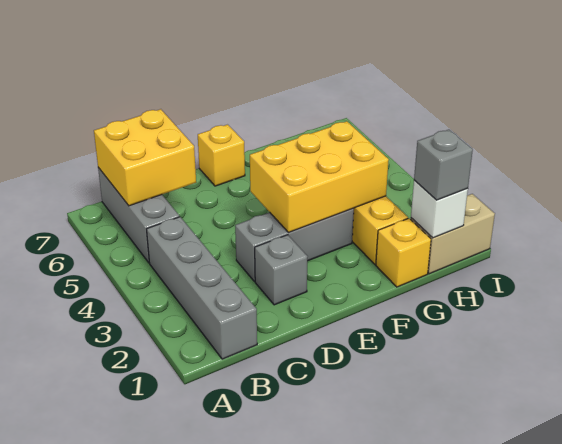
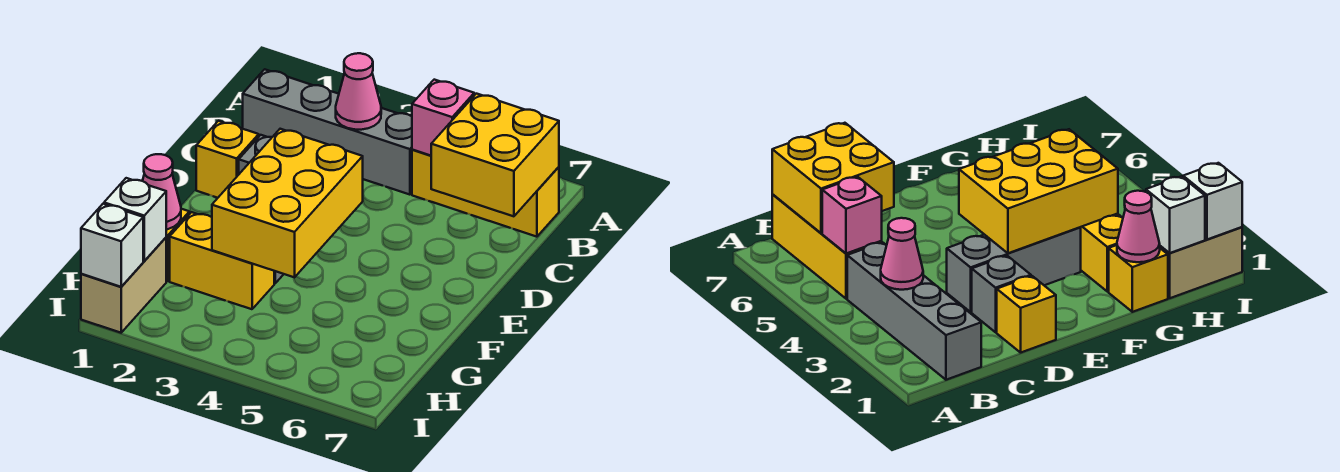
none -> pink 1x1 cone [336,53,381,130]
grey 1x3 brick [98,167,179,263] -> yellow 1x3 brick [412,150,559,237]
none -> pink 1x1 brick [412,80,474,156]
yellow 1x1 brick [198,125,245,186] -> yellow 1x1 brick moved to [196,121,259,198]
none -> pink 1x1 cone [143,154,181,229]
grey 1x1 brick [414,130,473,200] -> none
none -> white 1x1 brick [81,204,143,287]

